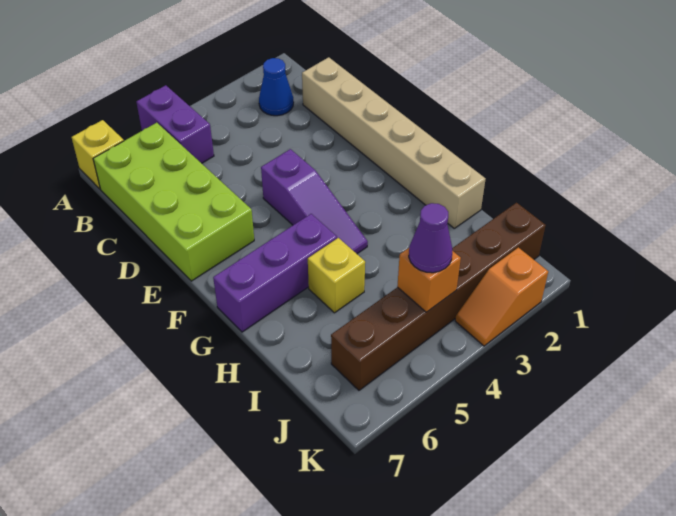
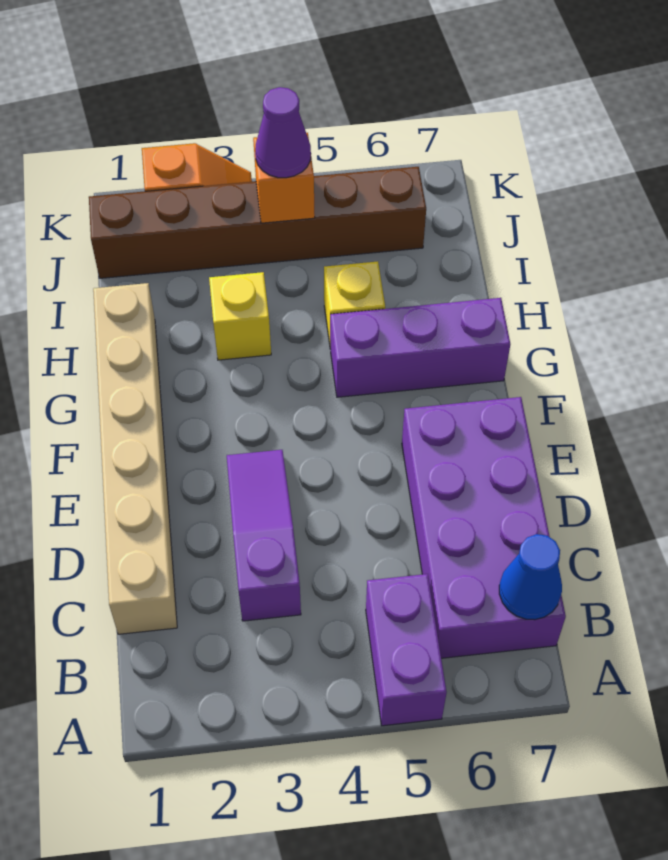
yellow 1x1 brick [72,120,124,189] -> yellow 1x1 brick moved to [209,272,271,360]
blue 1x1 cone [259,58,294,116] -> blue 1x1 cone moved to [499,534,562,620]
lime 2x4 brick [93,123,254,281] -> purple 2x4 brick [402,397,566,658]
purple 1x3 slope [261,149,368,254] -> purple 1x3 slope moved to [227,450,301,621]

